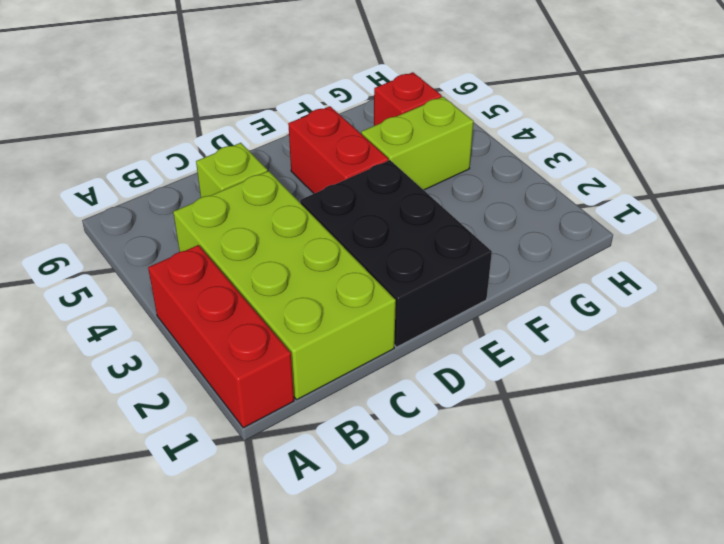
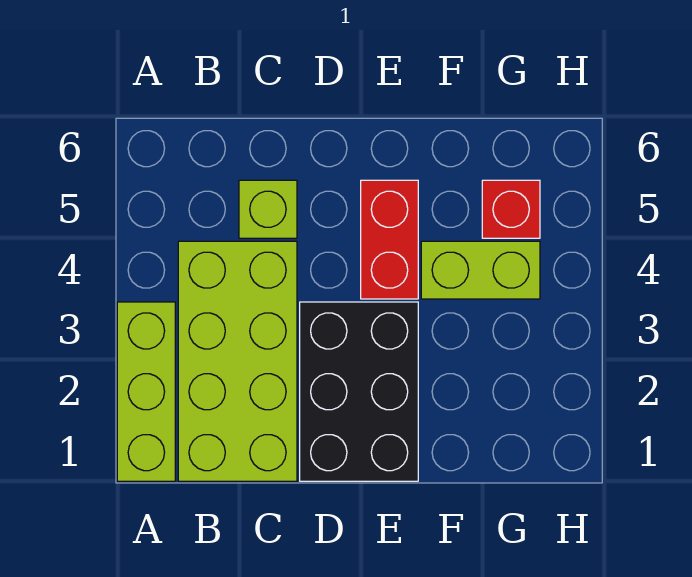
red 1x3 brick [148,245,294,428] -> lime 1x3 brick [117,302,175,481]

